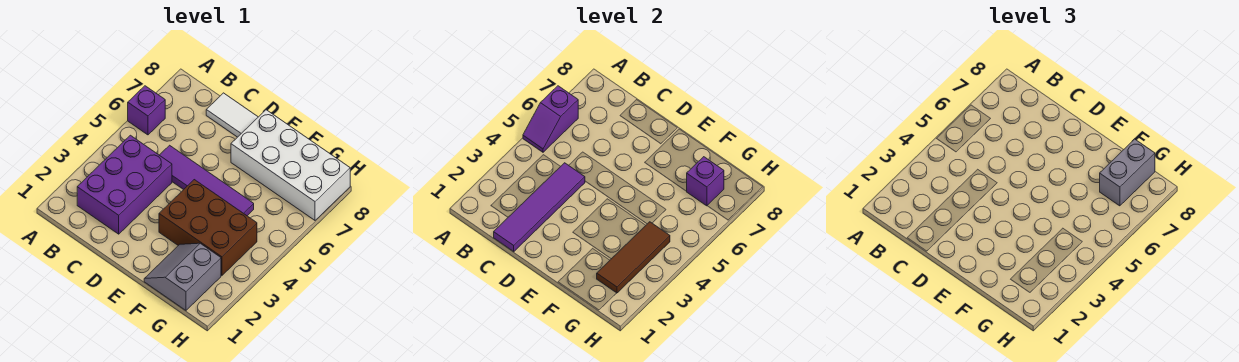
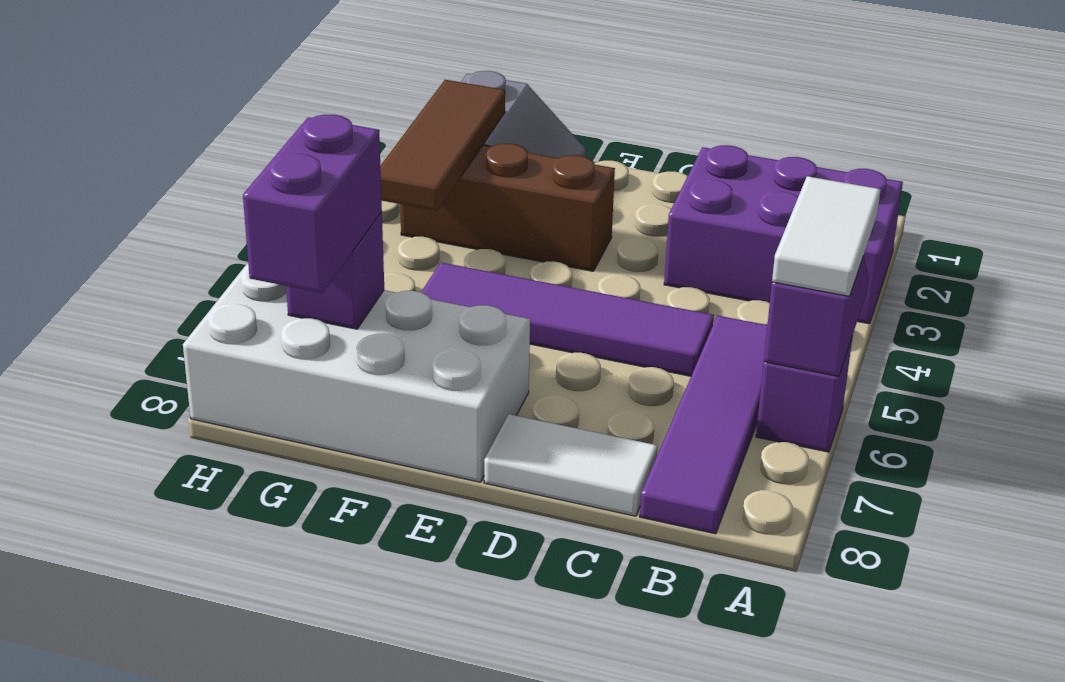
none -> white 1x2 tile [772,176,881,296]
purple 2x3 brick [77,135,172,234] -> purple 2x3 brick turned to [664,145,903,324]
purple 1x4 tile [494,163,585,252] -> purple 1x4 tile moved to [640,316,767,534]
brown 2x3 brick [159,180,257,276] -> brown 1x3 brick [400,144,615,271]
grey 1x2 brick [1100,139,1155,206] -> purple 1x2 brick [243,115,382,293]

